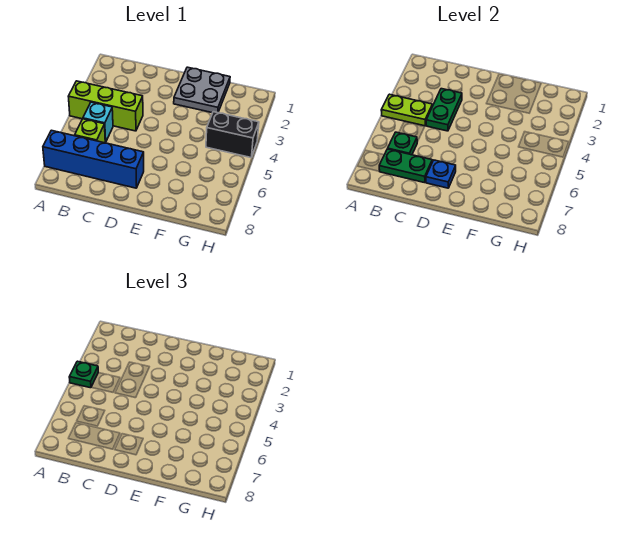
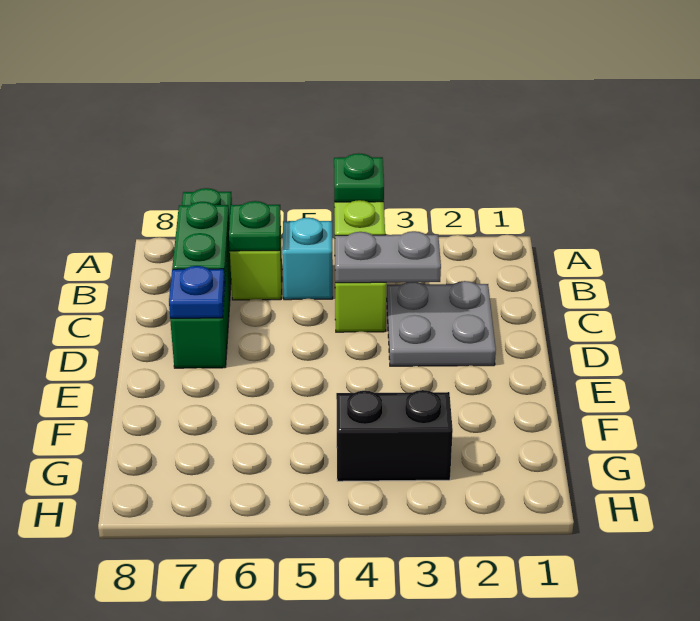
blue 1x4 brick [43,130,144,188] -> green 1x4 brick [170,188,232,368]
green 1x2 plate [426,89,462,131] -> grey 1x2 plate [335,231,441,283]
grey 2x2 plate [174,67,230,113] -> grey 2x2 plate moved to [387,281,496,366]
black 1x2 brick [206,112,259,158] -> black 1x2 brick turned to [336,390,453,481]

